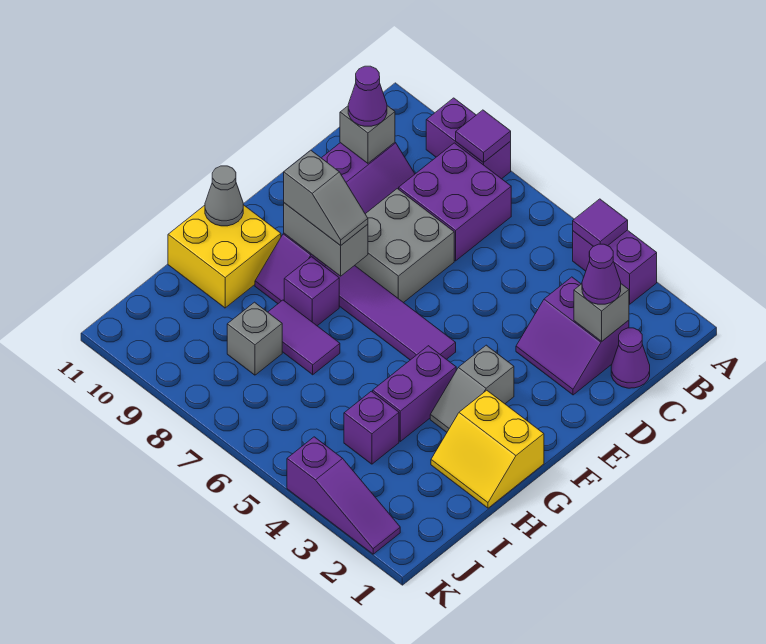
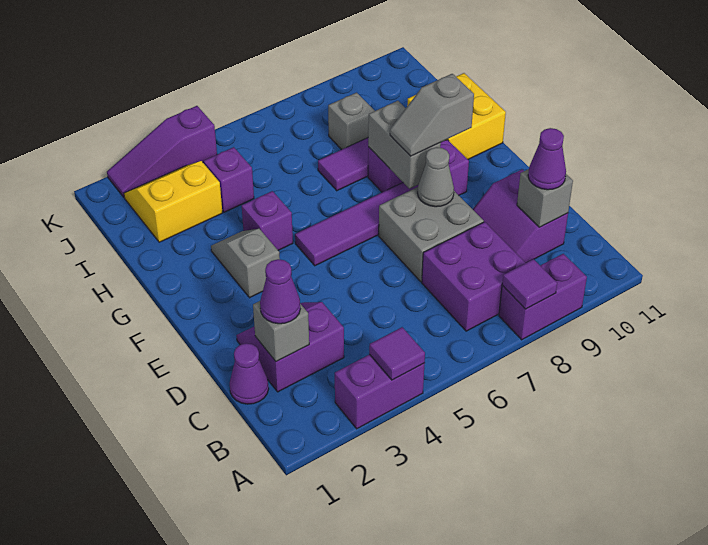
grey 1x2 brick [284,203,368,276] -> grey 1x2 brick turned to [368,101,441,189]
yellow 2x2 slope [431,390,544,508] -> yellow 2x2 slope moved to [124,161,222,242]
purple 1x2 brick [373,346,456,441] -> purple 1x1 brick [242,191,293,250]
grey 1x1 cone [205,166,243,226] -> grey 1x1 cone moved to [418,147,454,207]

